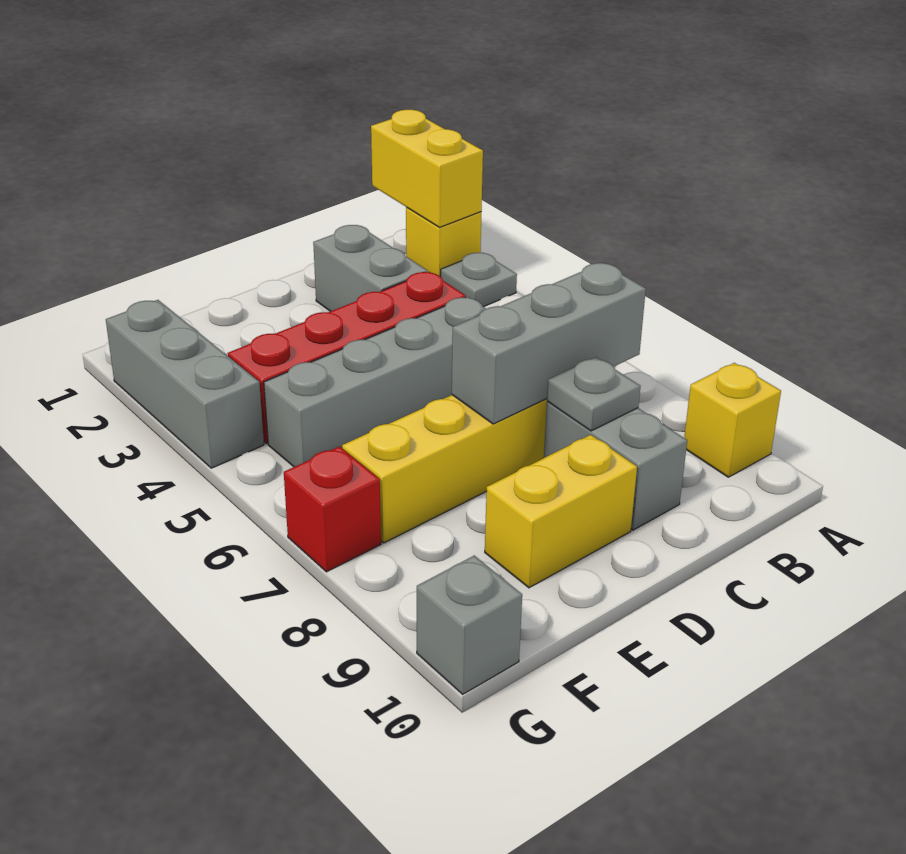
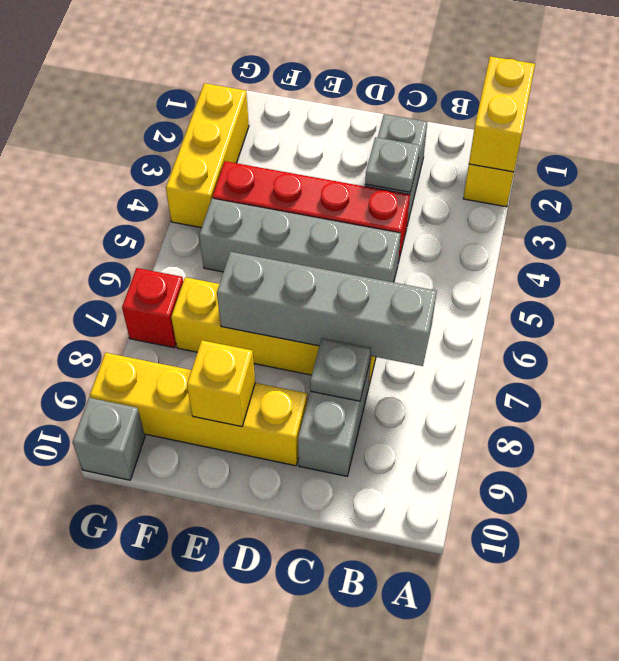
grey 1x1 plate [441,253,517,307] -> grey 1x1 plate moved to [365,137,420,192]
yellow 1x1 brick [684,363,781,477] -> yellow 1x1 brick moved to [187,340,255,427]
grey 1x3 brick [452,263,646,424] -> grey 1x4 brick [217,252,437,366]
yellow 1x2 brick [485,435,637,588] -> yellow 1x4 brick [90,353,307,466]
grey 1x3 brick [106,300,264,468] -> yellow 1x3 brick [166,83,249,228]

